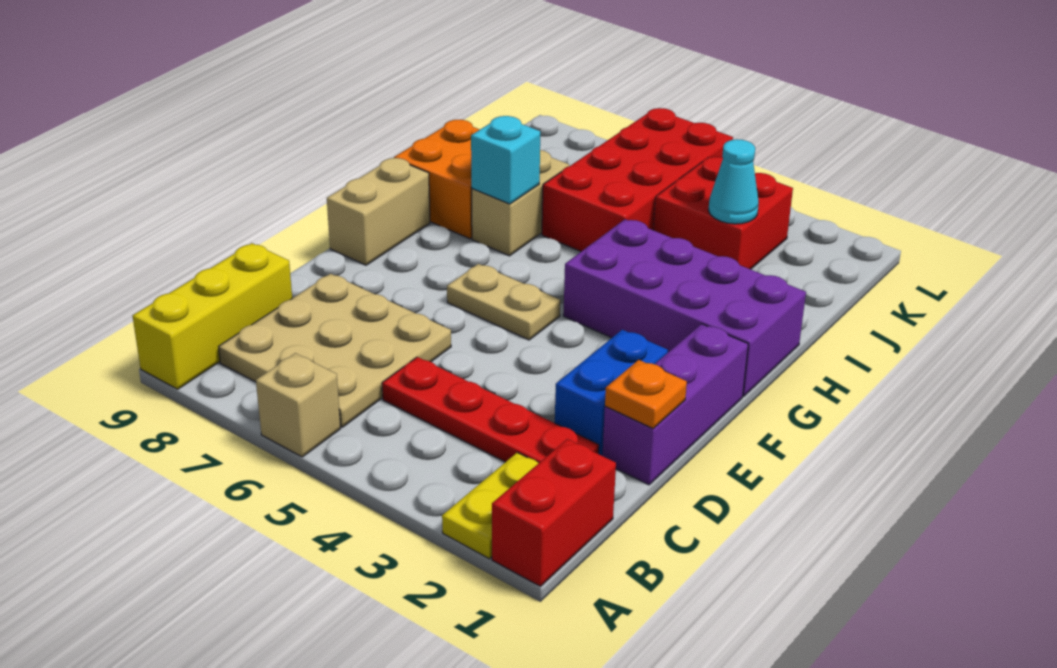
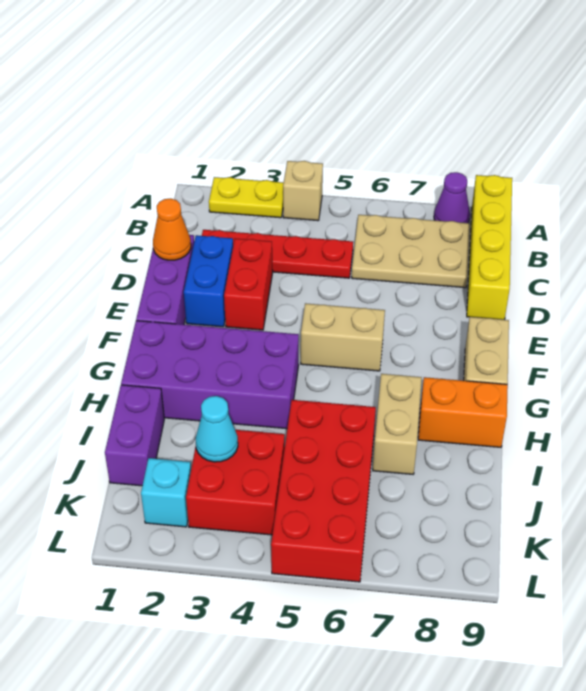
red 1x2 brick [492,439,616,586] -> red 1x2 brick moved to [224,238,273,330]
yellow 1x2 plate [442,453,538,559] -> yellow 1x2 plate turned to [209,177,284,218]
tan 1x1 brick [256,353,341,457] -> tan 1x1 brick moved to [283,161,323,221]
none -> purple 1x1 cone [434,172,470,223]
yellow 1x3 brick [133,243,292,389] -> yellow 1x4 brick [467,175,512,320]
tan 3x3 plate [219,274,451,427] -> tan 2x3 plate [352,215,470,288]
orange 1x1 plate [605,360,687,429] -> orange 1x1 cone [153,199,191,260]
tan 1x2 plate [447,264,560,340] -> tan 1x2 brick [301,303,385,371]
cyan 1x1 brick [471,116,540,204] -> cyan 1x1 brick moved to [141,458,191,527]
orange 2x2 brick [394,120,480,239] -> orange 1x2 brick [418,377,508,447]
none -> purple 1x2 brick [105,385,164,486]

